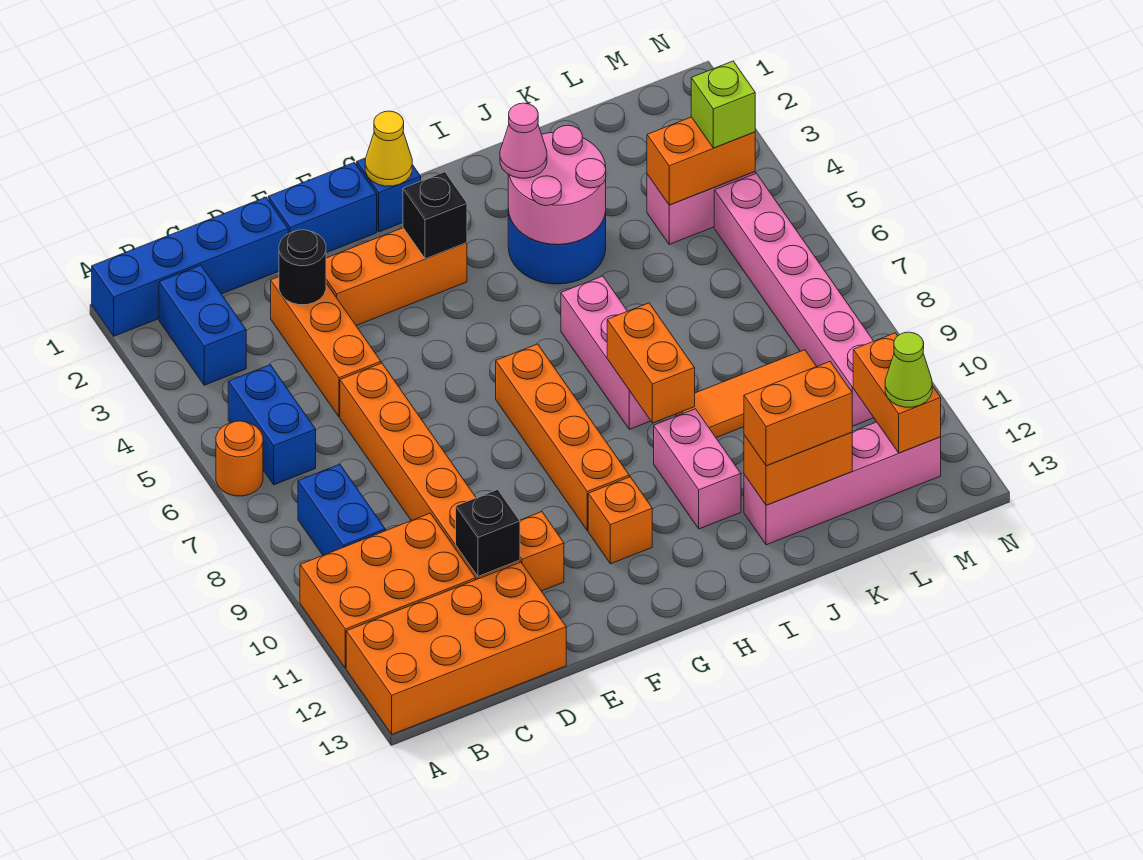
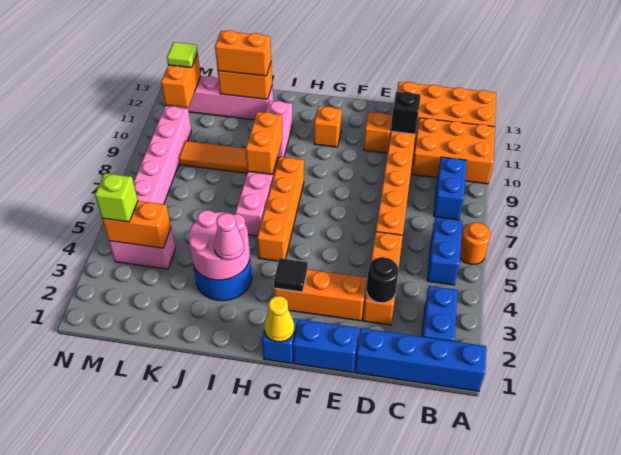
black 1x1 brick [403,172,467,259] -> black 1x1 tile [274,258,308,292]
orange 1x4 brick [496,344,629,531] -> orange 1x4 brick moved to [257,157,304,261]
lime 1x1 cone [885,332,932,407] -> lime 1x1 tile [167,42,198,68]

